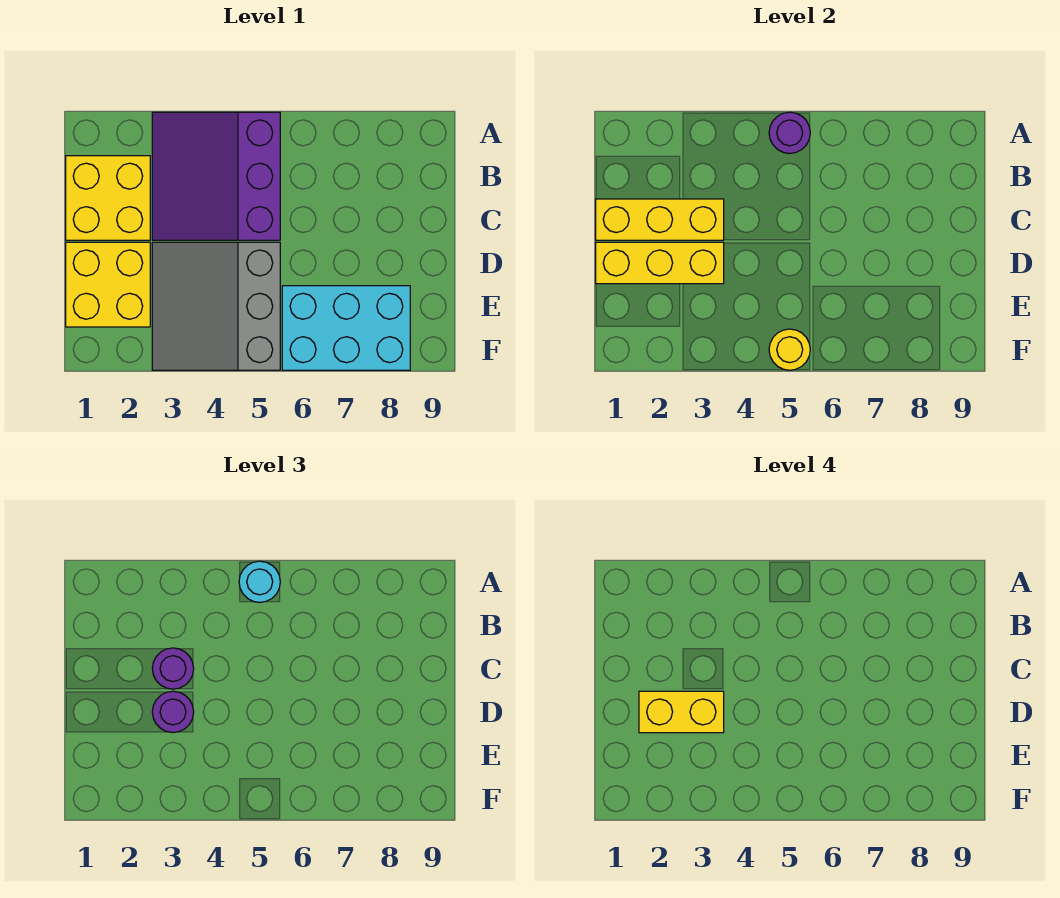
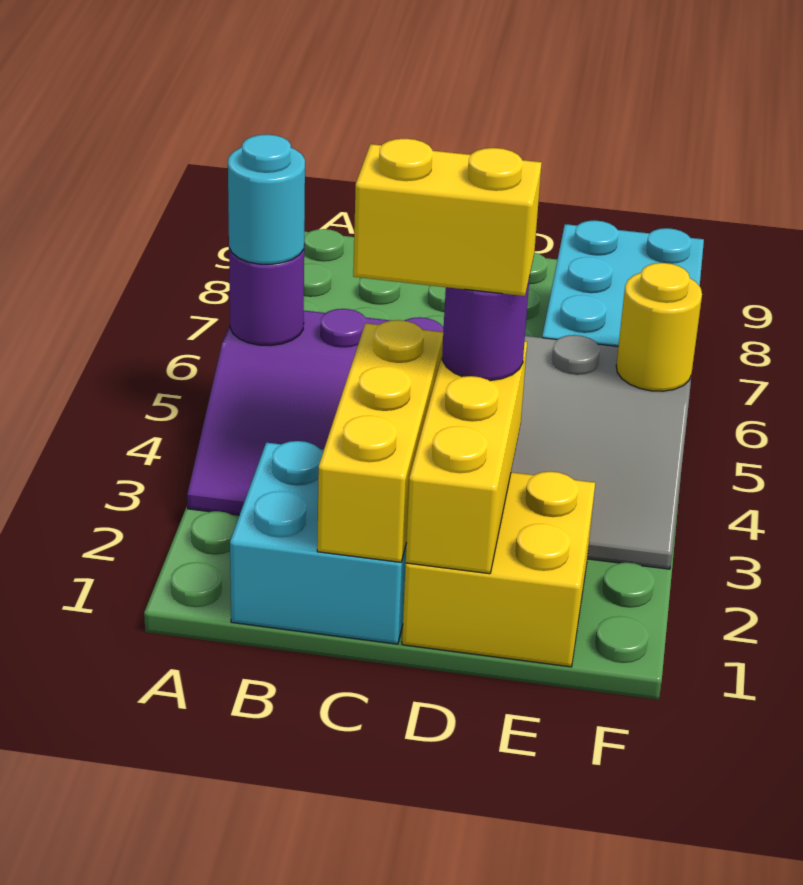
yellow 2x2 brick [66,156,150,240] -> cyan 2x2 brick [230,441,406,644]
purple 1x1 round brick [152,648,194,689] -> none
yellow 1x2 brick [639,691,724,733] -> yellow 1x2 brick turned to [353,139,542,296]

